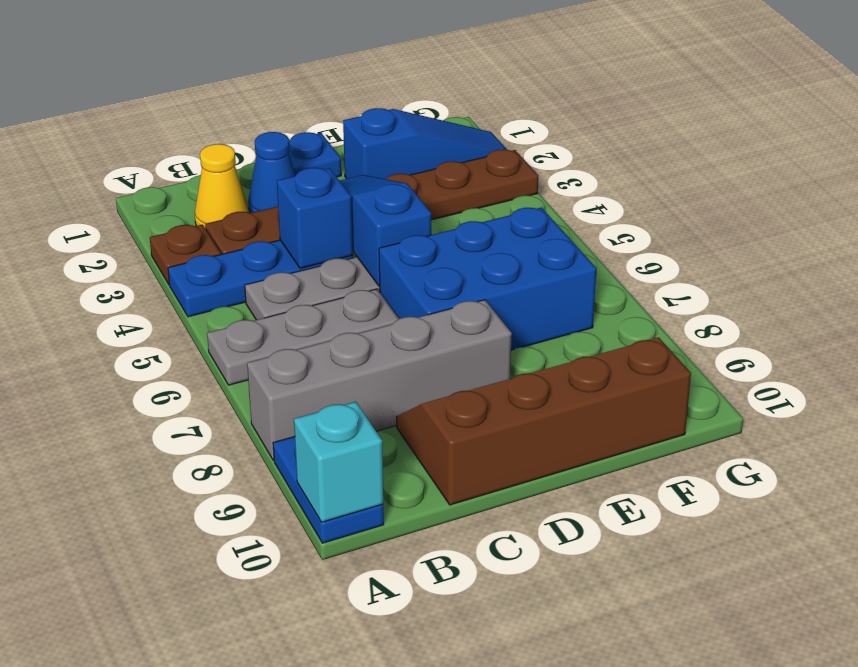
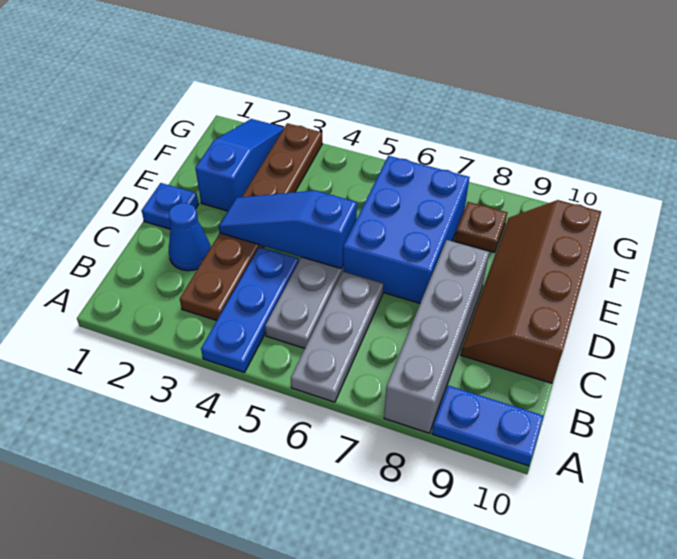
brown 1x1 plate [150,225,221,285] -> brown 1x1 plate moved to [455,202,507,253]
cyan 1x1 brick [294,402,383,522] -> none
yellow 1x1 cone [195,144,249,228] -> none
blue 1x1 brick [277,168,353,269] -> none

